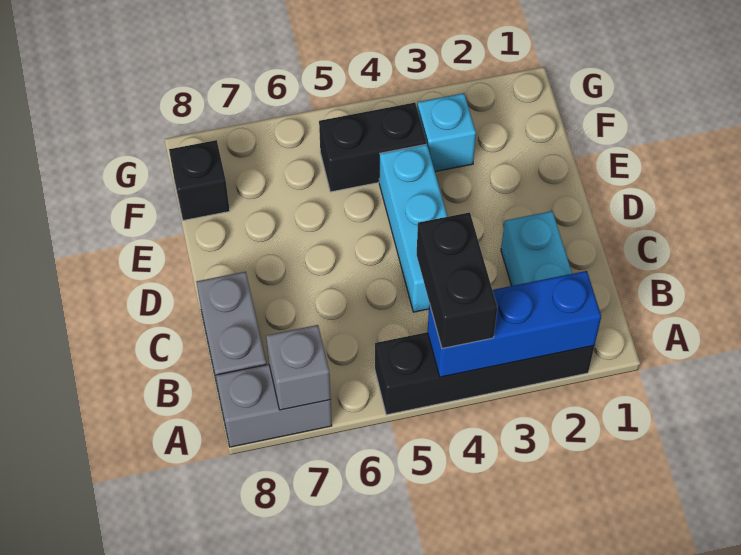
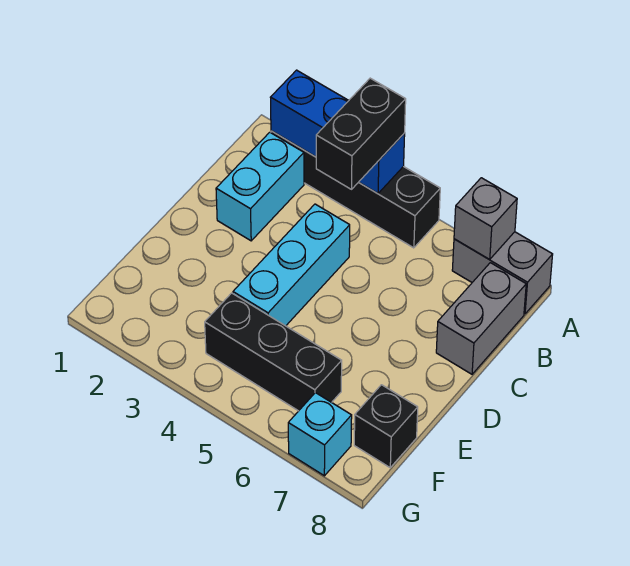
cyan 1x1 brick [417,93,476,172] -> cyan 1x1 brick moved to [288,393,352,476]
black 1x2 brick [319,103,426,192] -> black 1x3 brick [205,293,342,411]

